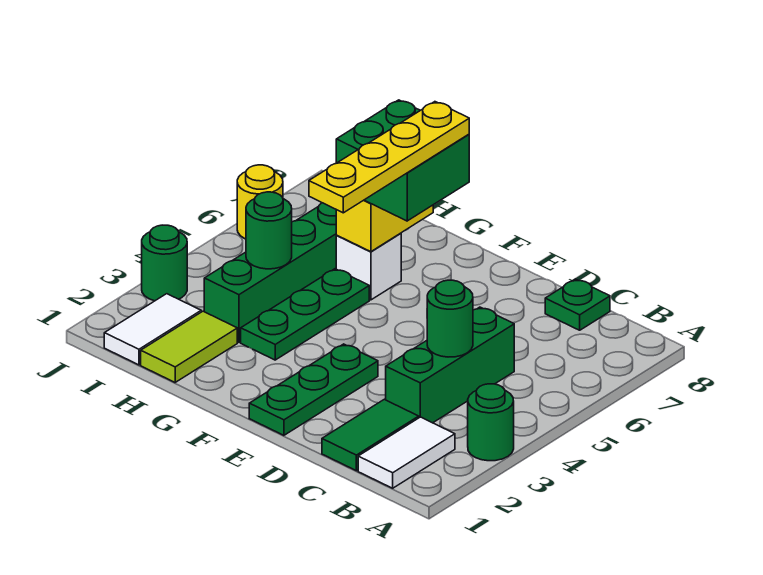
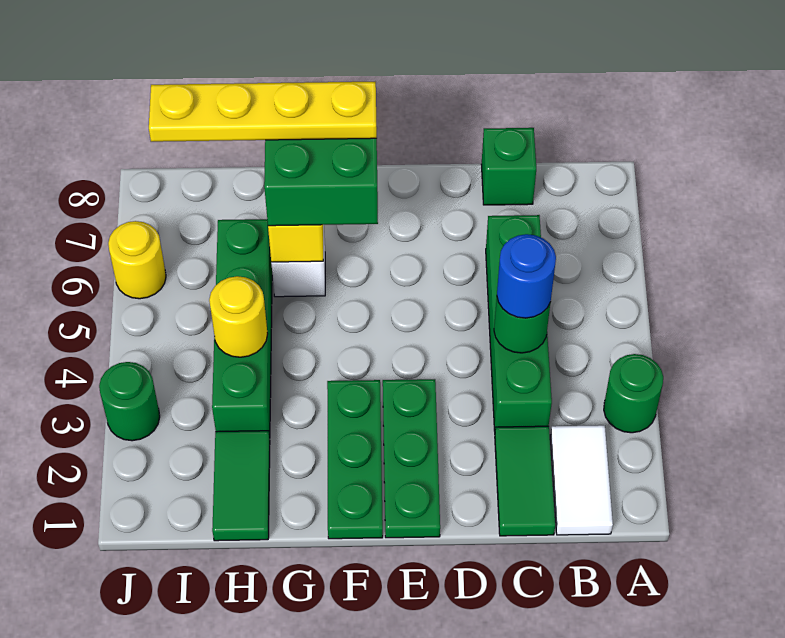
green 1x3 brick [386,307,514,423] -> green 1x4 brick [486,215,552,431]
none -> blue 1x1 round brick [497,234,556,318]
green 1x1 plate [545,279,610,330] -> green 1x1 brick [481,128,536,205]
yellow 1x4 plate [309,102,469,213] -> yellow 1x4 plate turned to [149,82,377,142]
green 1x3 plate [241,269,369,360] -> green 1x3 plate moved to [327,380,383,539]
lime 1x2 tile [141,311,237,382] -> green 1x2 tile [212,431,270,541]
green 1x1 round brick [246,192,292,269] -> yellow 1x1 round brick [209,276,268,357]
white 1x2 tile [104,294,201,365] -> none

